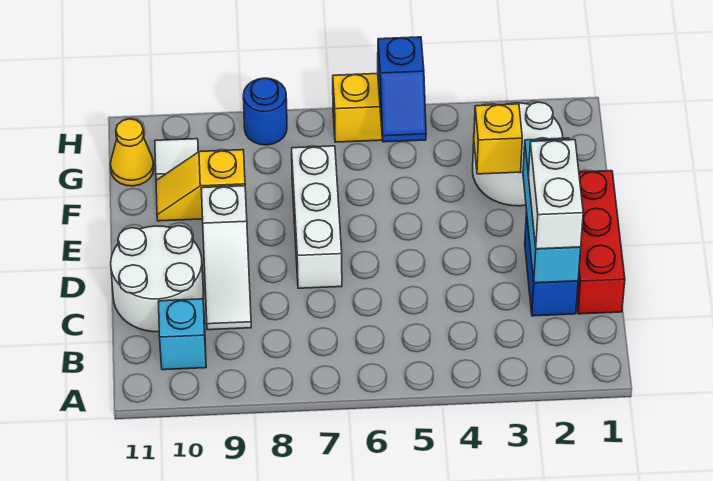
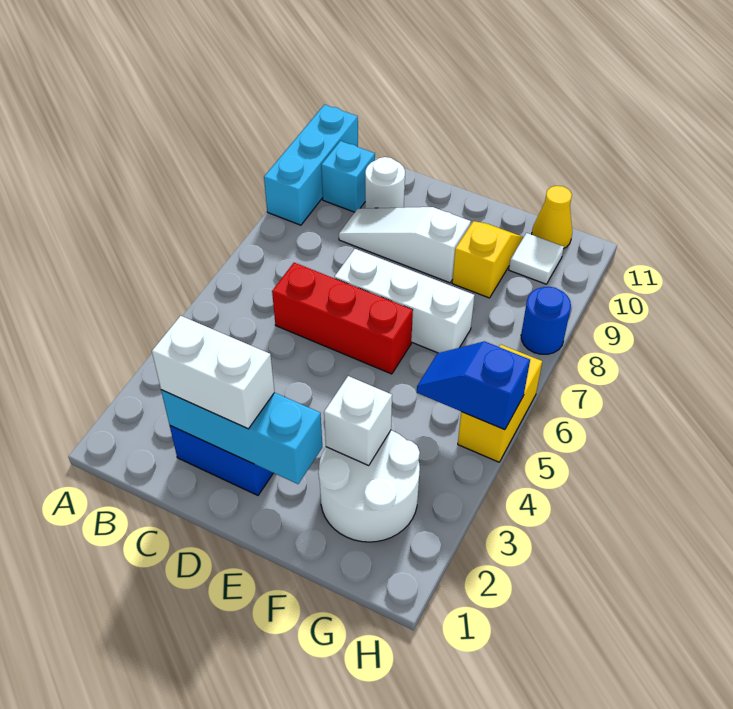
none -> cyan 1x3 brick [264,105,358,225]
red 1x3 brick [577,171,625,314] -> red 1x3 brick moved to [272,263,413,374]
white 2x2 round brick [111,226,204,332] -> white 1x1 round brick [365,157,405,208]
yellow 1x1 brick [474,104,522,174] -> white 1x1 brick [324,376,392,465]

